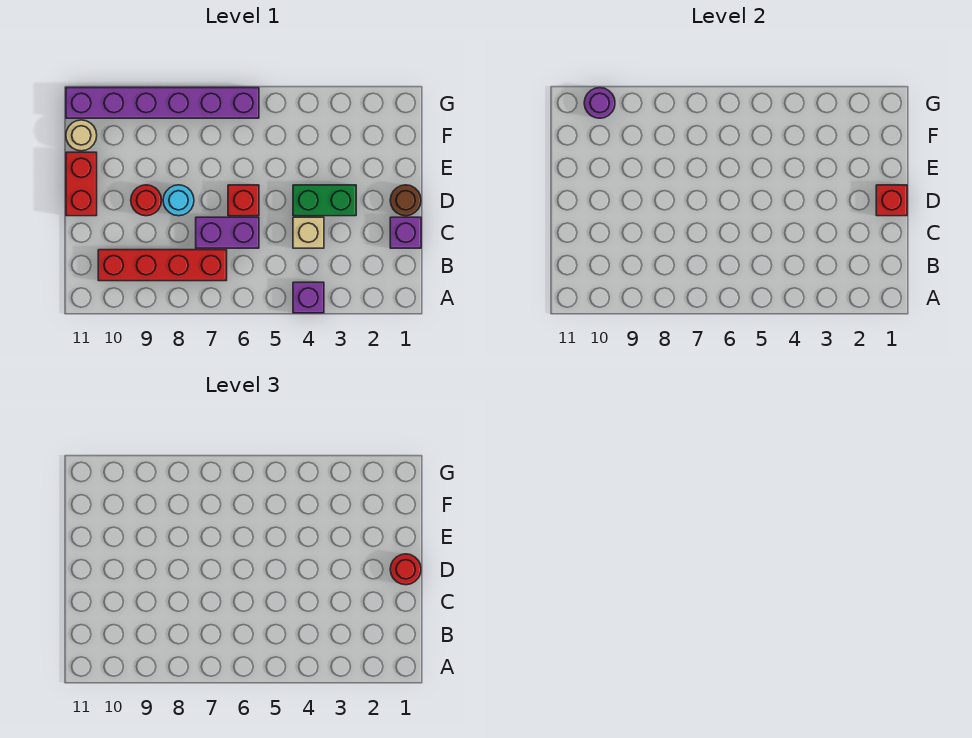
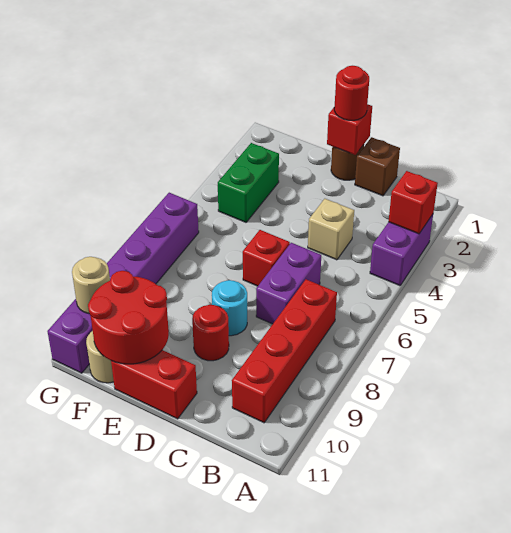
none -> red 1x1 brick [388,171,438,234]
purple 1x1 brick [293,282,324,313] -> purple 1x2 brick [370,214,433,286]
purple 1x1 brick [390,217,421,248] -> brown 1x1 brick [355,137,400,196]
green 1x2 brick [293,185,356,216] -> green 1x2 brick moved to [218,143,279,222]
none -> red 2x2 round brick [88,271,169,364]
purple 1x1 round brick [584,88,615,118] -> tan 1x1 round brick [72,257,110,314]

